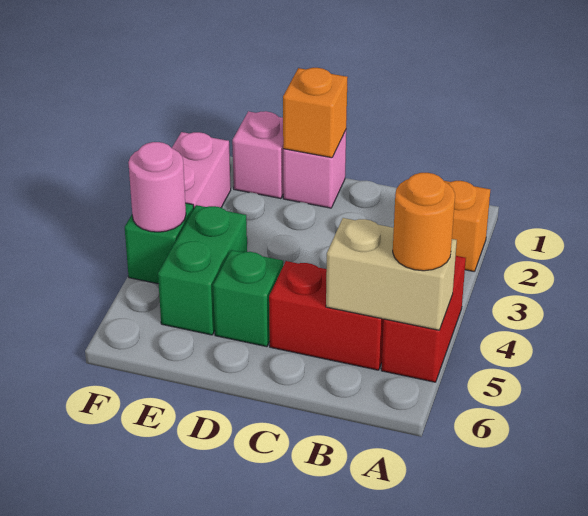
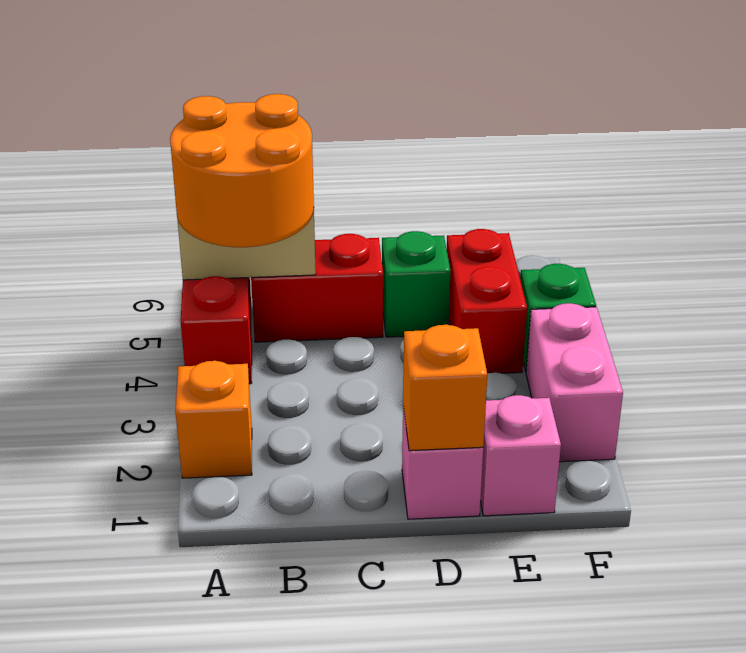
orange 1x1 round brick [393,173,455,271] -> orange 2x2 round brick [170,94,314,247]
green 1x2 brick [158,205,247,335] -> red 1x2 brick [447,229,527,374]
pink 1x1 round brick [128,142,186,232] -> none

